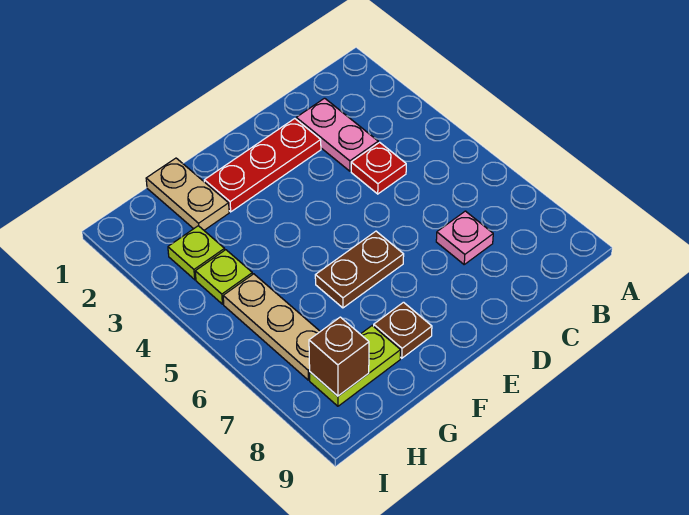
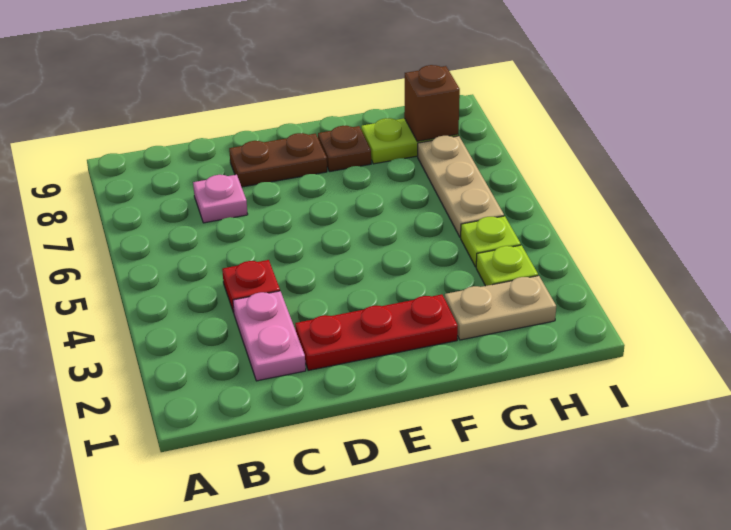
brown 1x2 plate [315,231,404,308] -> brown 1x2 plate moved to [229,133,327,187]
tan 1x2 plate [146,158,229,230] -> tan 1x2 plate turned to [445,276,556,340]

